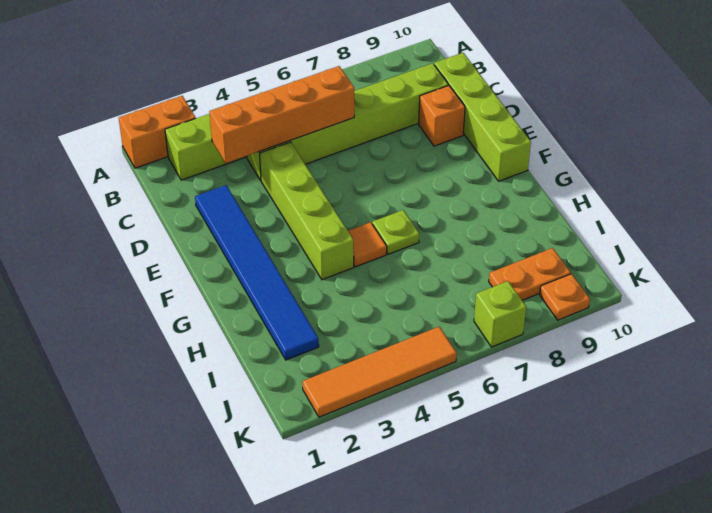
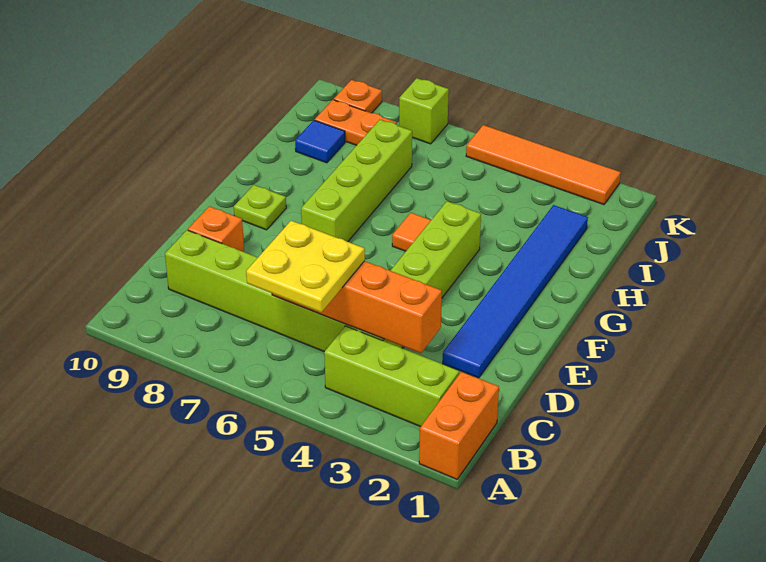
orange 1x2 brick [119,96,196,168] -> orange 1x2 brick turned to [419,372,499,479]
none -> yellow 2x2 plate [246,221,365,312]
lime 1x4 brick [434,53,531,181] -> lime 1x4 brick moved to [301,120,412,242]
lime 1x1 plate [372,210,419,254] -> lime 1x1 plate moved to [234,185,286,230]
none -> blue 1x1 tile [295,120,345,163]

